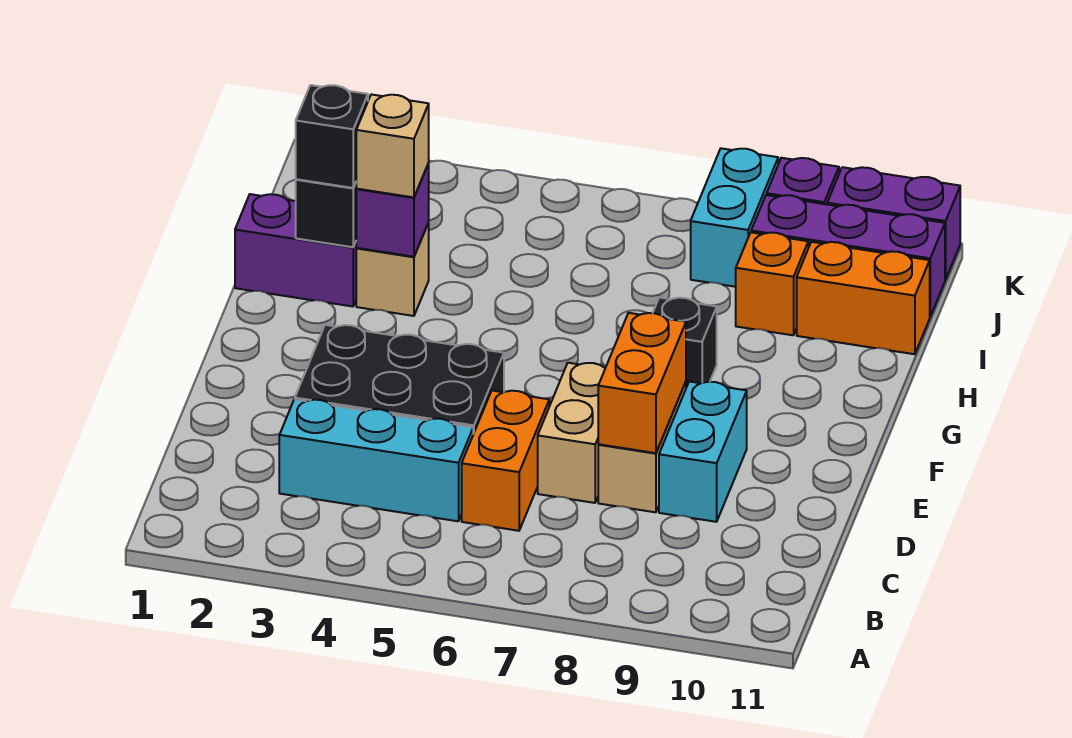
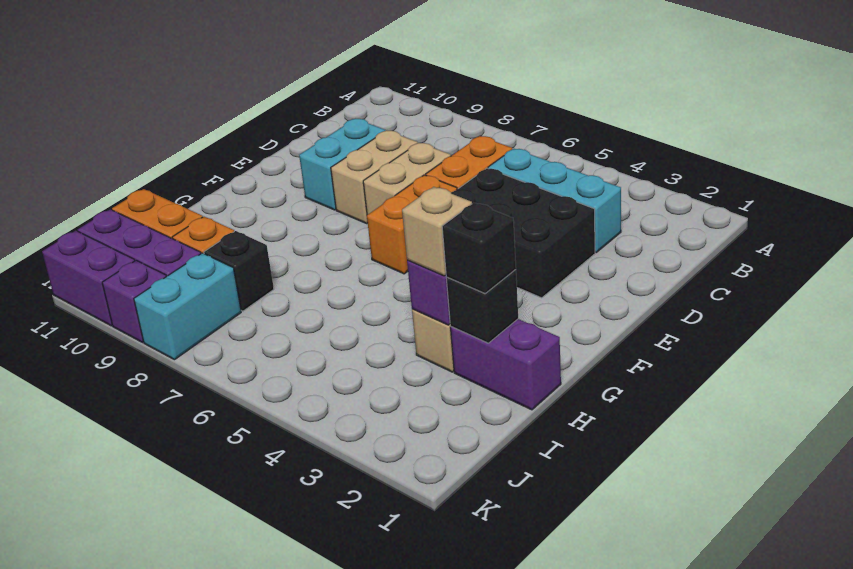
orange 1x2 brick [598,313,686,453] -> orange 1x2 brick moved to [367,175,457,274]
black 1x1 brick [653,297,717,387] -> black 1x1 brick moved to [204,231,274,311]

